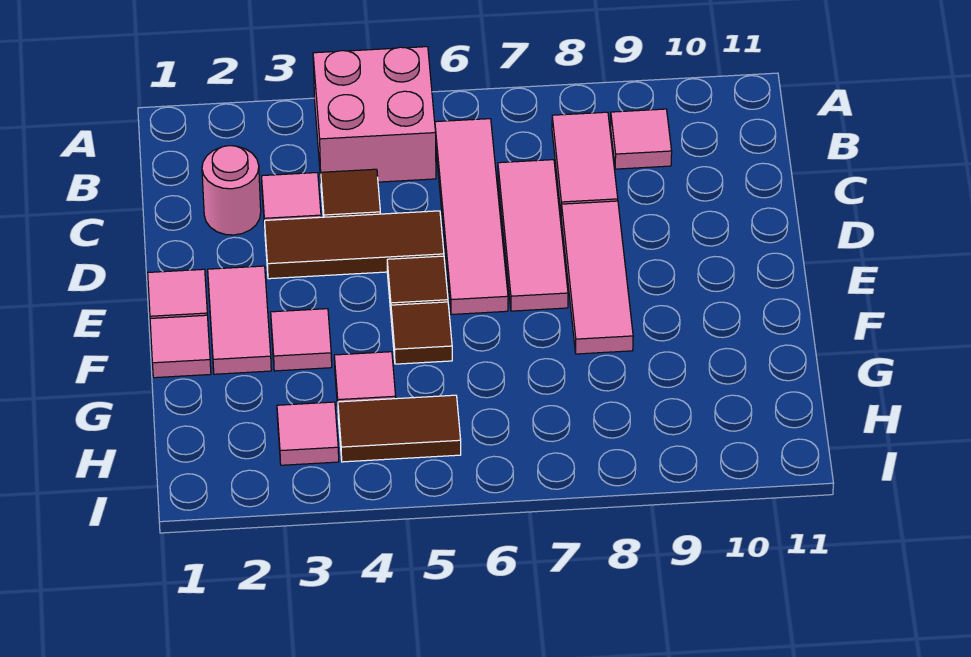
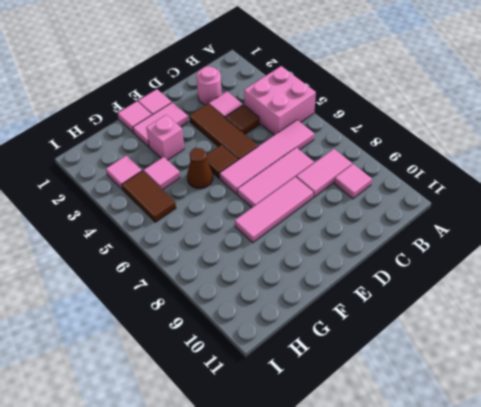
pink 1x1 tile [271,309,332,371] -> pink 1x1 brick [146,115,184,160]
brown 1x1 tile [391,302,452,364] -> brown 1x1 cone [187,148,213,189]

